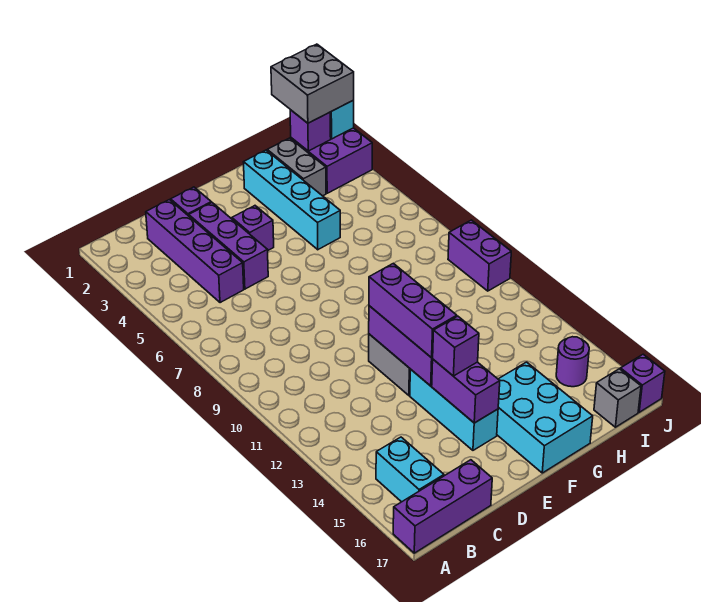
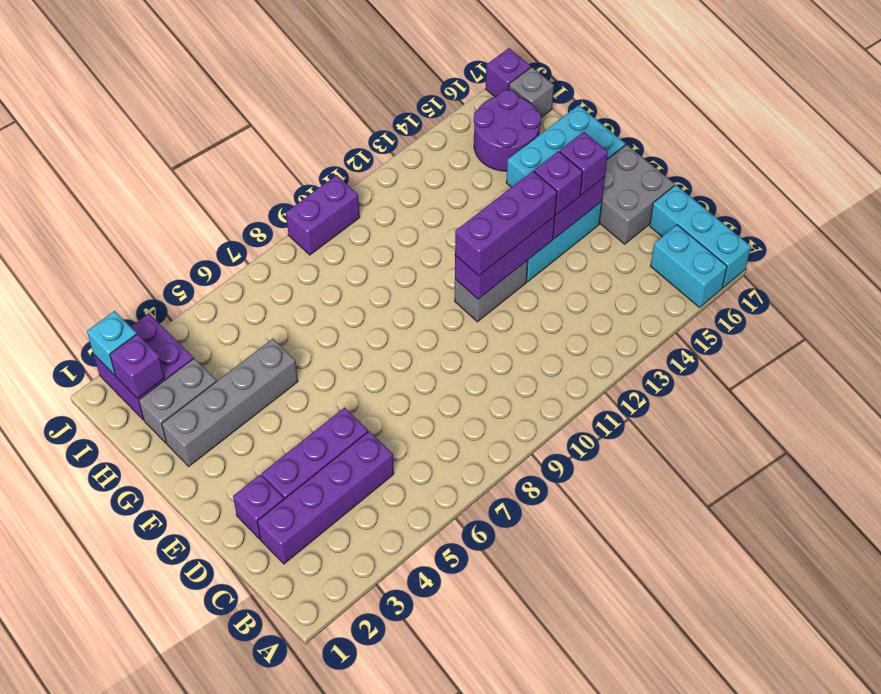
purple 1x3 brick [393,460,492,553] -> cyan 1x3 brick [650,185,751,287]
cyan 1x2 brick [376,437,444,502] -> cyan 1x2 brick turned to [651,225,727,308]
purple 1x1 brick [232,206,274,250] -> purple 1x1 brick moved to [560,132,608,195]
cyan 1x4 brick [244,150,340,250] -> grey 1x4 brick [162,339,298,466]
grey 2x2 brick [271,44,354,123] -> grey 2x2 brick moved to [599,144,675,244]
purple 1x1 round brick [556,337,589,387] -> purple 2x2 round brick [474,90,541,171]

